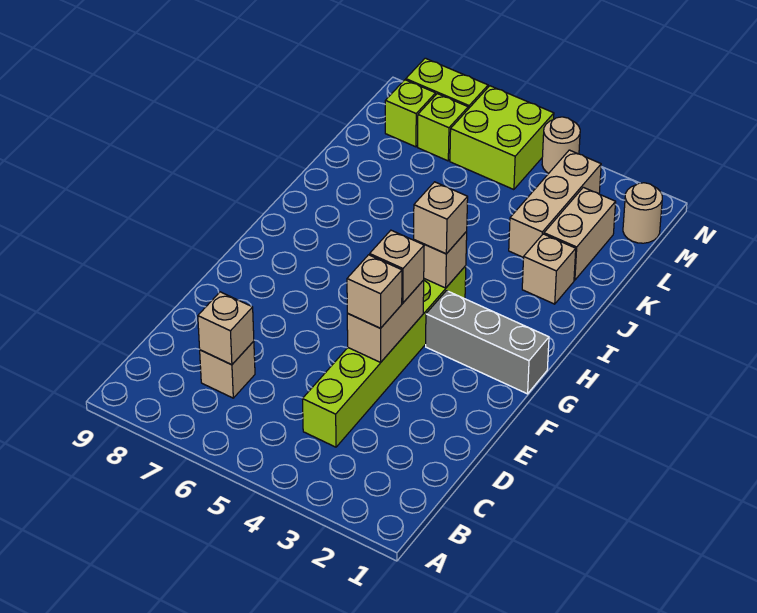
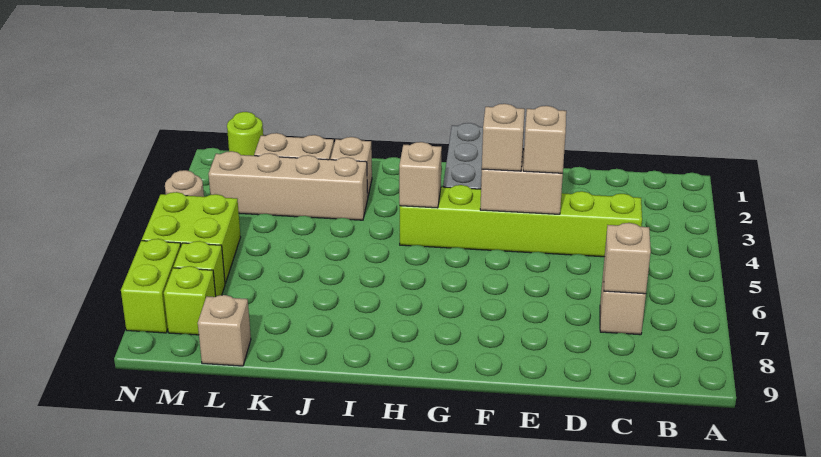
tan 1x1 brick [414,182,468,254] -> tan 1x1 brick moved to [198,295,251,366]
tan 1x3 brick [509,150,601,258] -> tan 1x4 brick [208,151,368,220]
tan 1x1 round brick [623,183,662,243] -> lime 1x1 round brick [227,112,263,156]

